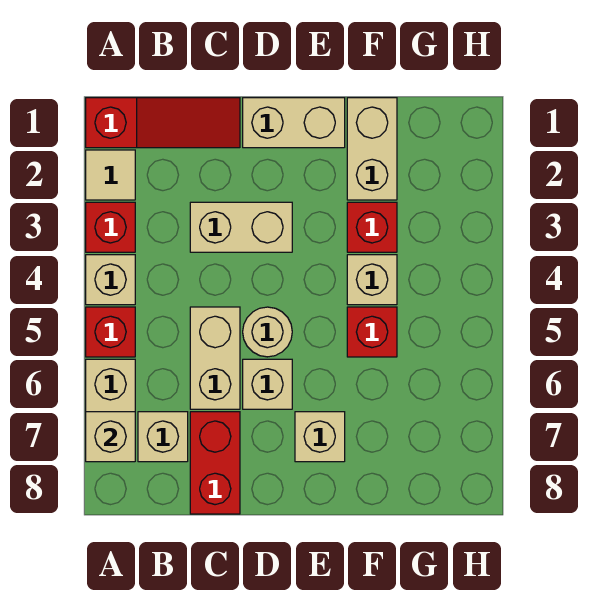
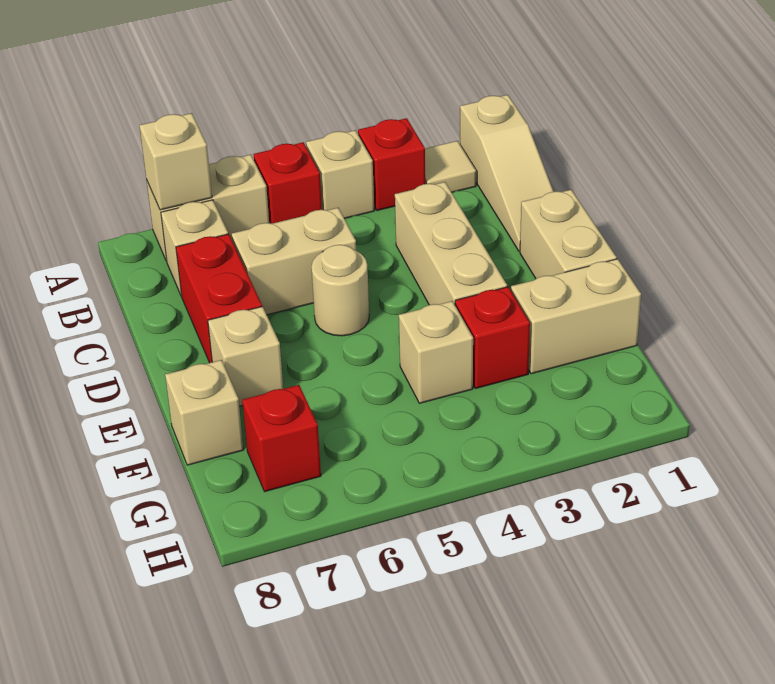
red 1x3 slope [86,98,240,148] -> tan 1x3 slope [460,95,554,251]
tan 1x2 brick [190,202,292,252] -> tan 1x3 brick [395,182,507,305]
red 1x2 brick [190,412,240,514] -> red 1x2 brick turned to [176,234,262,363]
tan 1x1 brick [243,359,292,409] -> tan 1x1 brick moved to [165,360,244,465]
red 1x1 brick [347,307,397,357] -> red 1x1 brick moved to [242,385,321,492]

